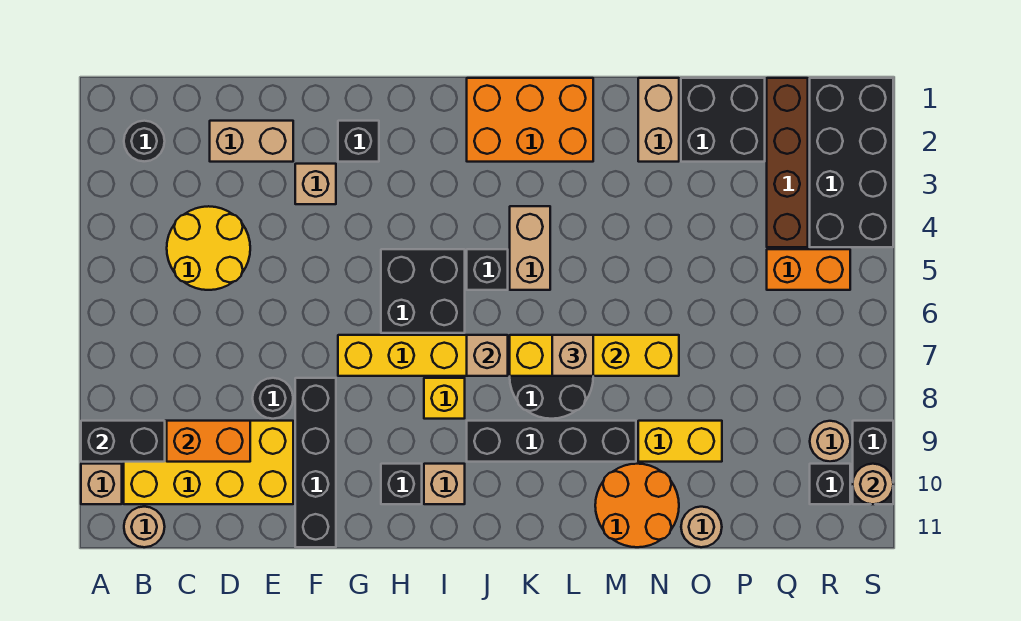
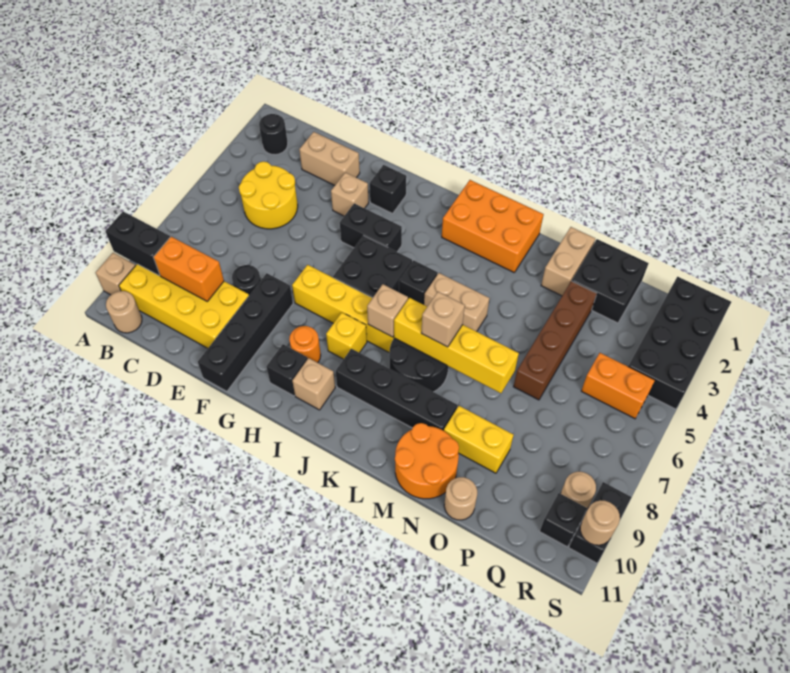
none -> black 1x2 brick [340,203,402,252]
none -> orange 1x1 round brick [289,326,321,363]
tan 1x2 brick [510,206,550,290] -> tan 1x2 brick turned to [424,273,489,332]
brown 1x4 brick [767,78,808,247] -> brown 1x4 brick moved to [513,281,597,400]

